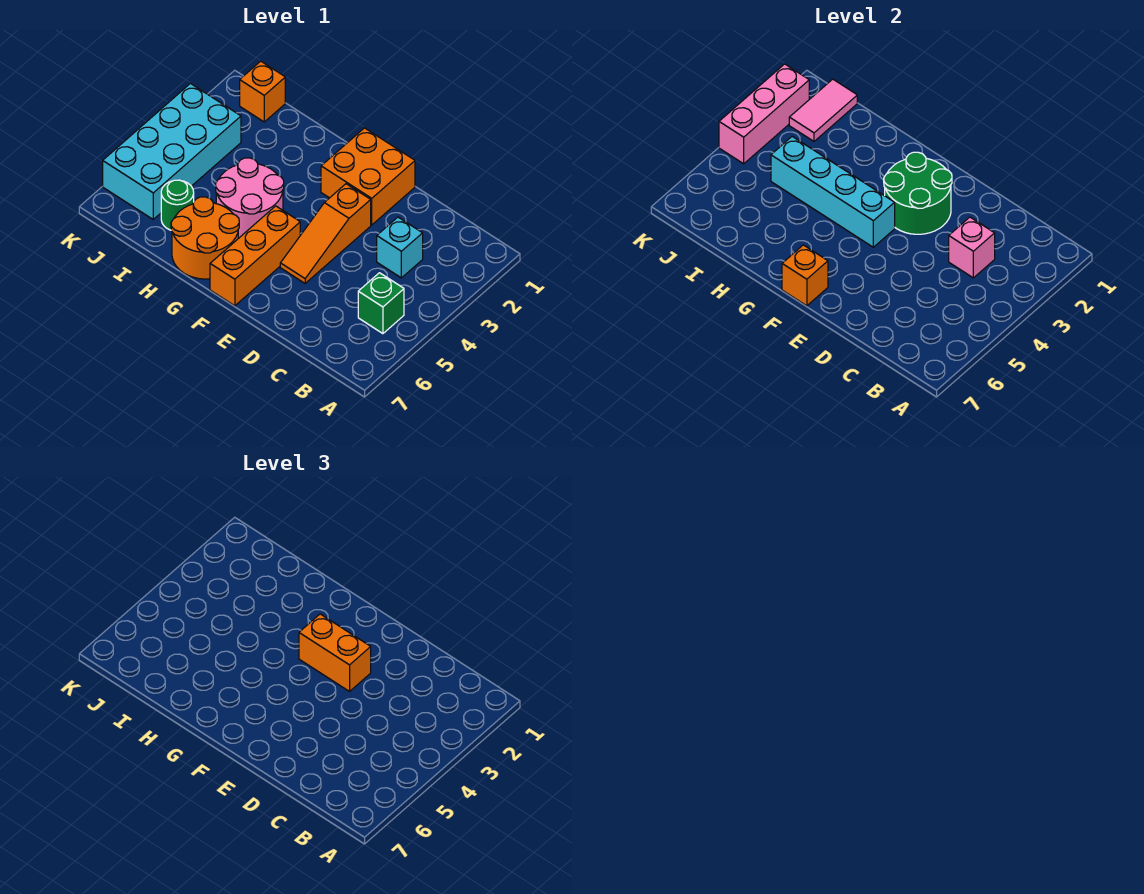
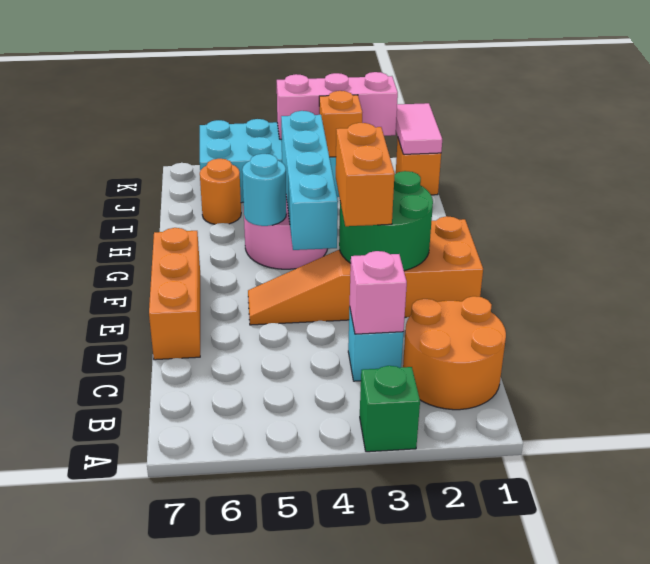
green 1x1 brick [358,273,404,334] -> green 1x1 brick moved to [360,366,420,452]
orange 1x3 brick [210,206,300,306] -> orange 1x3 brick turned to [149,228,200,360]
orange 1x1 brick [782,245,828,306] -> orange 1x1 brick moved to [319,91,362,157]
none -> cyan 1x1 round brick [242,154,286,226]
orange 2x2 round brick [171,197,239,279] -> orange 2x2 round brick moved to [403,296,506,410]
green 1x1 round brick [161,180,194,230] -> orange 1x1 round brick [200,159,241,224]
pink 1x2 tile [789,79,857,141] -> pink 1x2 tile turned to [396,103,442,154]

